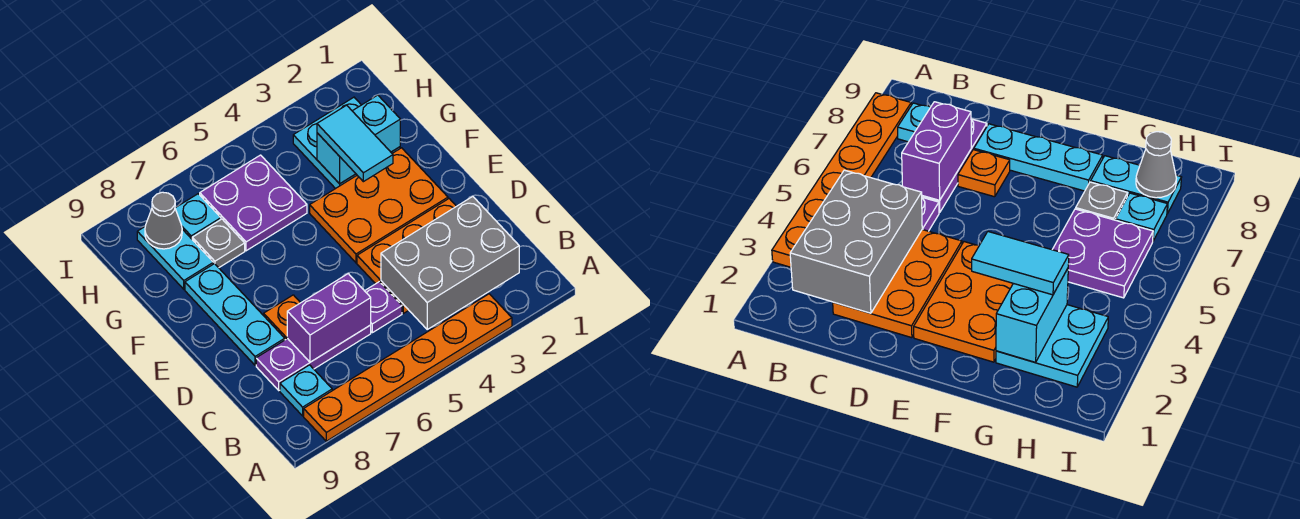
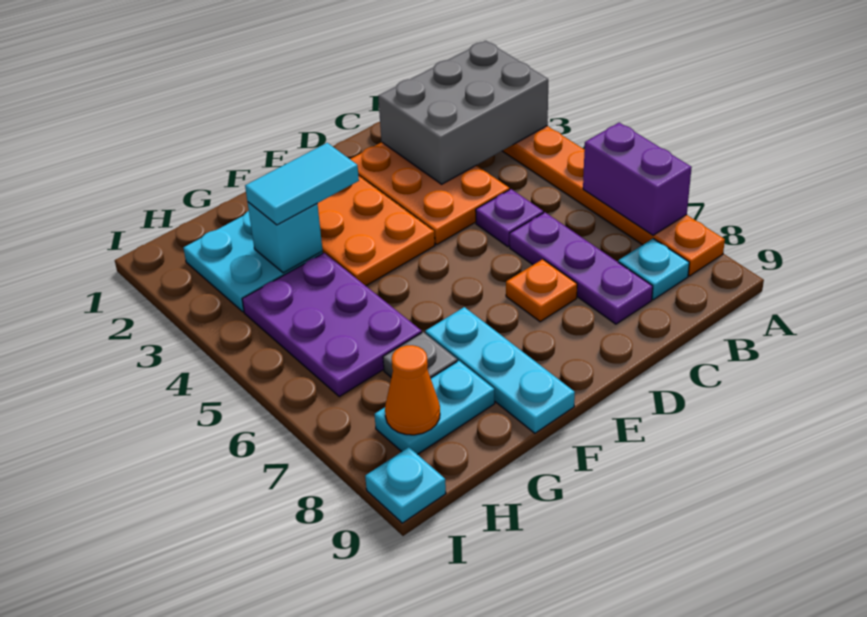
grey 2x3 brick [381,196,519,329] -> grey 2x3 brick turned to [378,41,548,184]
purple 1x2 brick [287,274,371,362] -> purple 1x2 brick moved to [583,123,692,235]
cyan 1x3 plate [185,264,285,365] -> cyan 1x3 plate turned to [425,307,575,433]
cyan 1x2 brick [317,95,400,184] -> cyan 1x1 brick [248,202,323,273]
purple 2x2 plate [200,155,307,251] -> purple 2x3 plate [242,253,422,397]
cyan 1x1 plate [175,194,221,239] -> cyan 1x1 plate moved to [365,447,446,523]
grey 1x1 cone [145,192,182,249] -> orange 1x1 cone [385,345,440,435]

